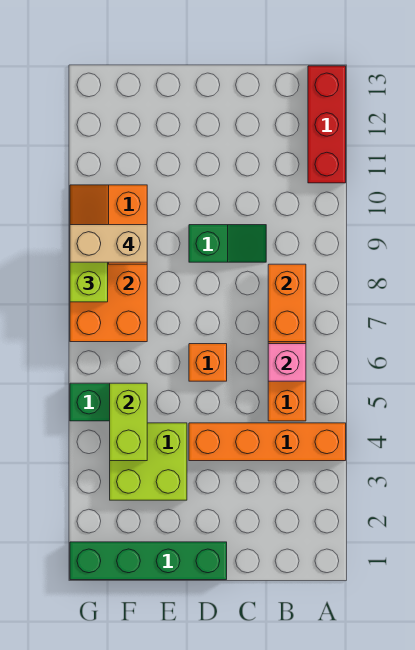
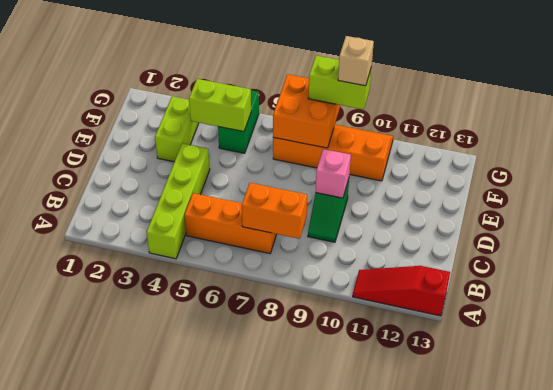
orange 1x4 brick [189,423,346,461] -> lime 1x4 brick [147,143,210,259]
red 1x3 brick [308,66,346,183] -> red 1x3 slope [353,266,450,316]
pink 1x1 brick [268,344,306,381] -> pink 1x1 brick moved to [316,149,351,198]
green 1x4 brick [70,542,227,580] -> none
orange 1x1 brick [189,344,227,381] -> none
lime 2x2 brick [110,423,187,500] -> lime 1x2 brick [155,97,199,162]
tan 1x2 brick [70,225,147,262] -> tan 1x1 brick [338,36,374,86]

